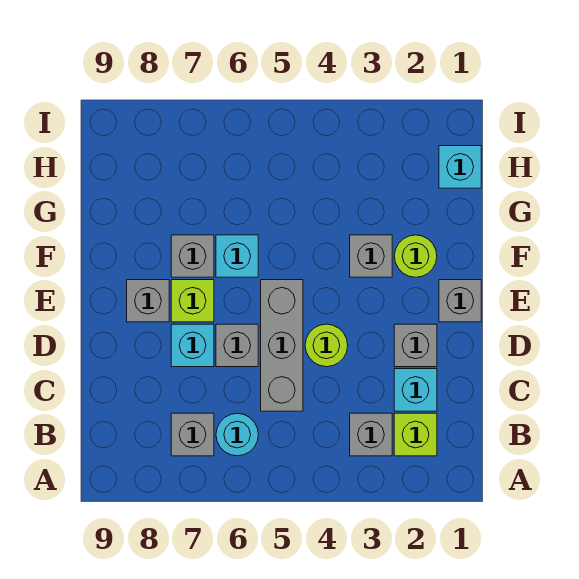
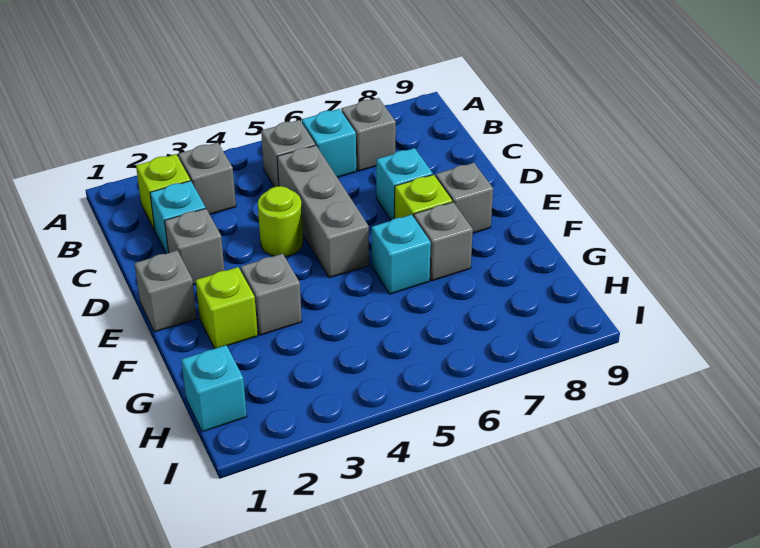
cyan 1x1 round brick [216,413,258,456] -> cyan 1x1 brick [302,109,356,177]
grey 1x1 brick [216,324,258,367] -> grey 1x1 brick moved to [261,120,315,187]
lime 1x1 round brick [394,235,437,277] -> lime 1x1 brick [195,267,258,348]

